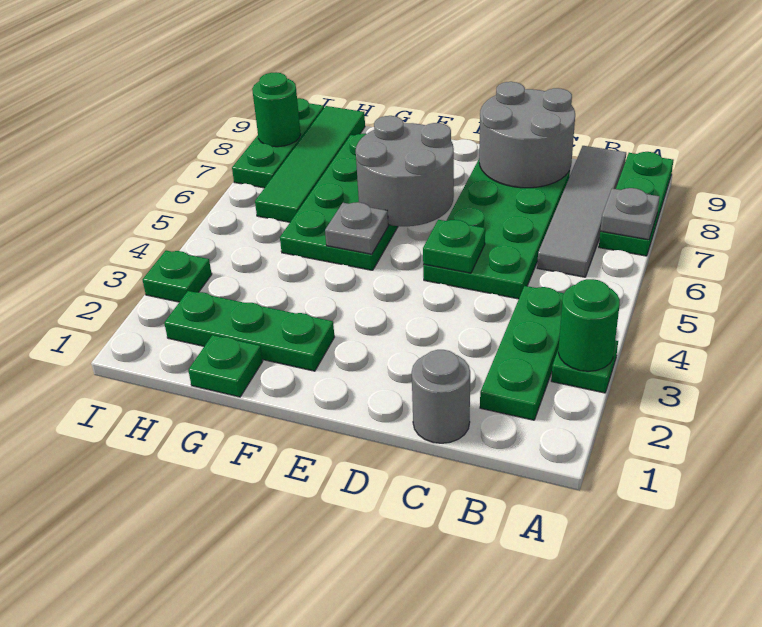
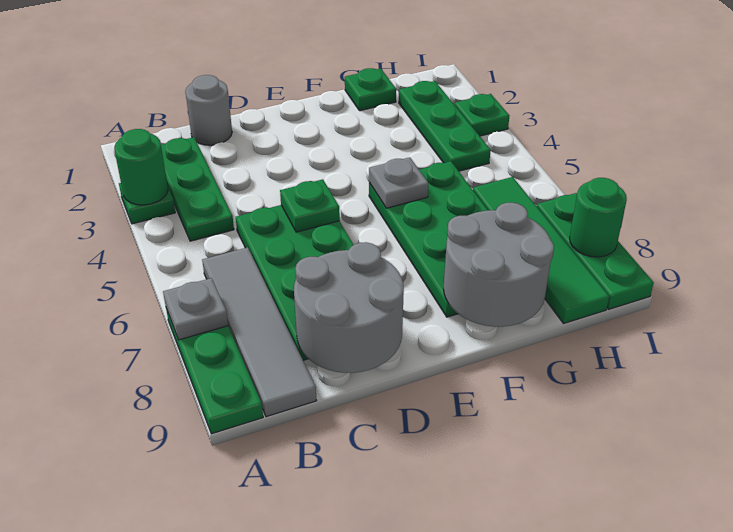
grey 2x2 round brick [356,116,454,226] -> grey 2x2 round brick moved to [444,203,554,327]
green 1x3 plate [164,291,334,371] -> green 1x3 plate turned to [399,81,491,171]

